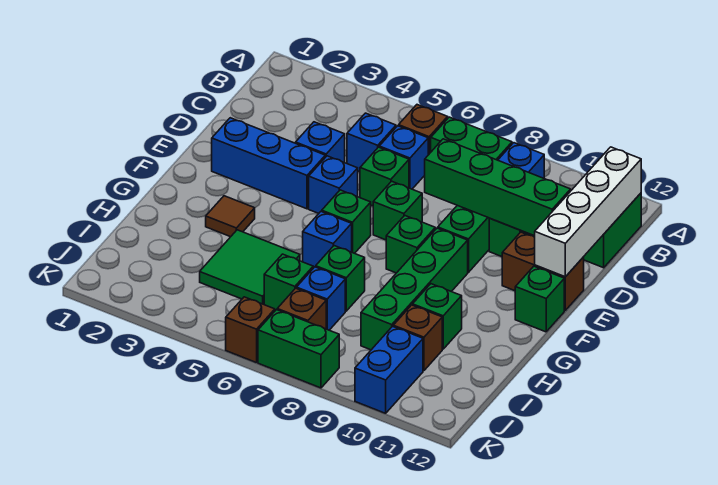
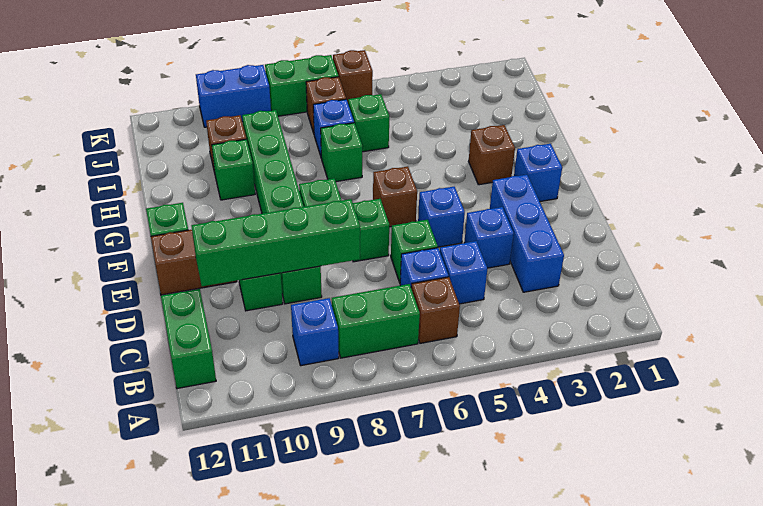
white 1x4 brick [535,147,641,277] -> none
blue 1x3 brick [212,118,325,209] -> blue 1x3 brick turned to [490,175,564,292]
green 1x1 brick [322,190,371,253] -> brown 1x1 brick [373,167,417,227]
brown 1x1 tile [206,196,255,237] -> brown 1x1 brick [469,125,515,185]
blue 1x1 brick [303,211,352,268] -> blue 1x1 brick moved to [514,144,562,202]
green 2x2 tile [200,230,300,304] -> none
blue 1x2 brick [355,326,423,413] -> blue 1x2 brick turned to [196,65,271,127]

